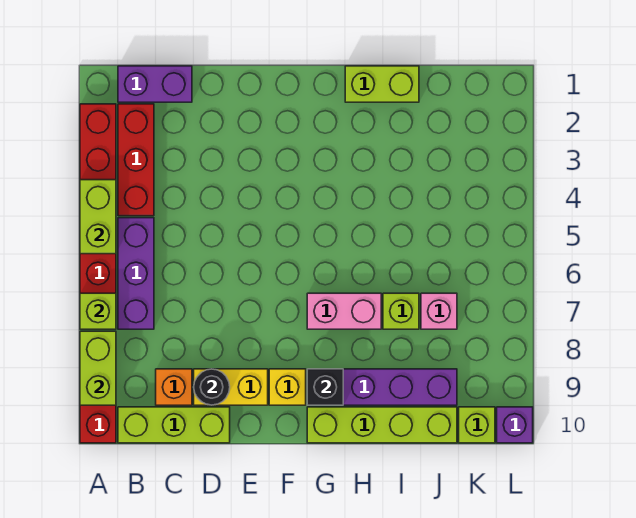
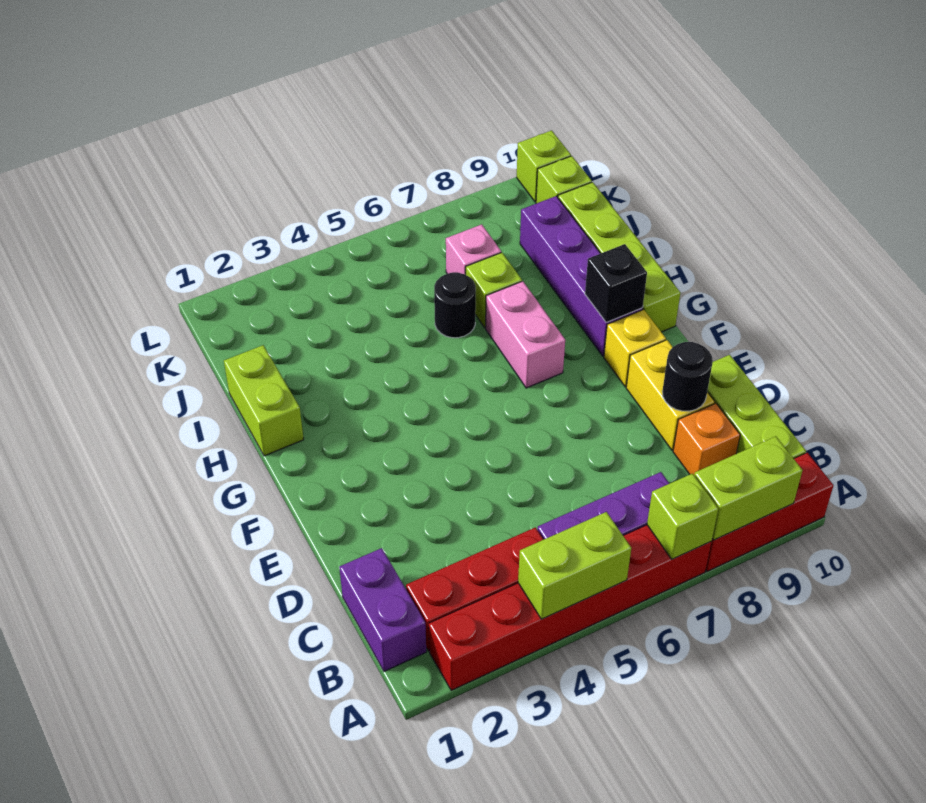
none -> black 1x1 round brick [434,272,476,338]
purple 1x1 brick [497,407,533,443] -> lime 1x1 brick [517,130,571,202]

